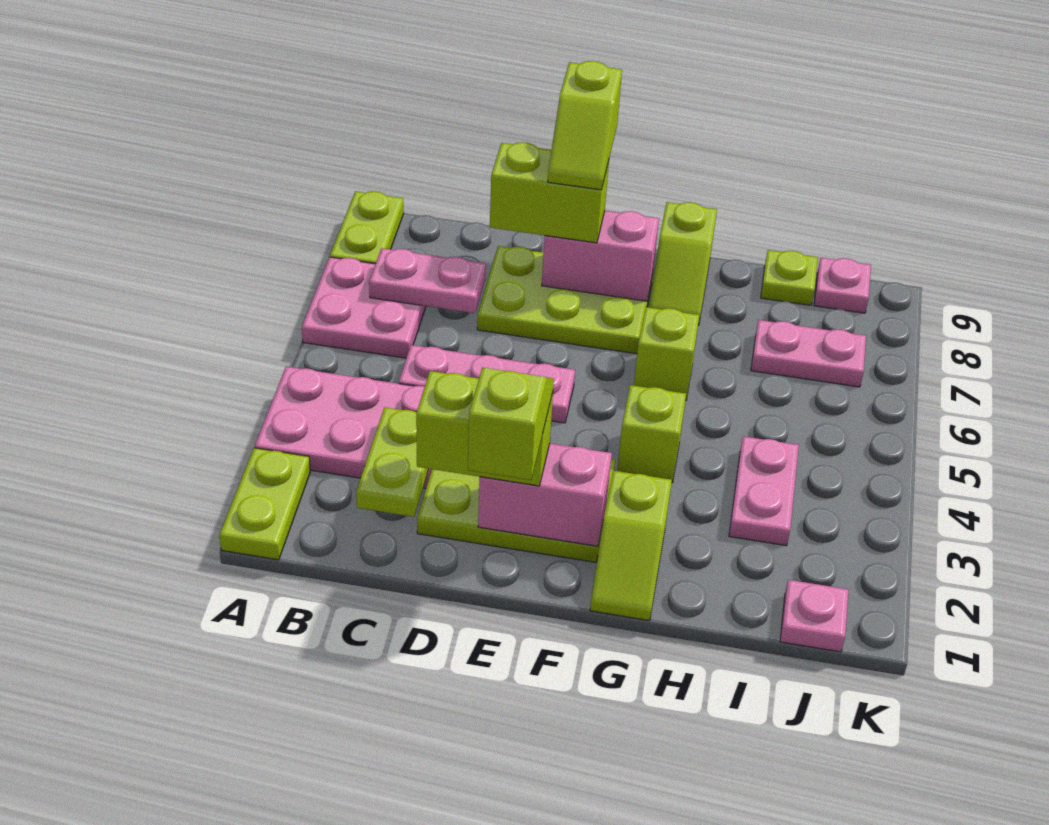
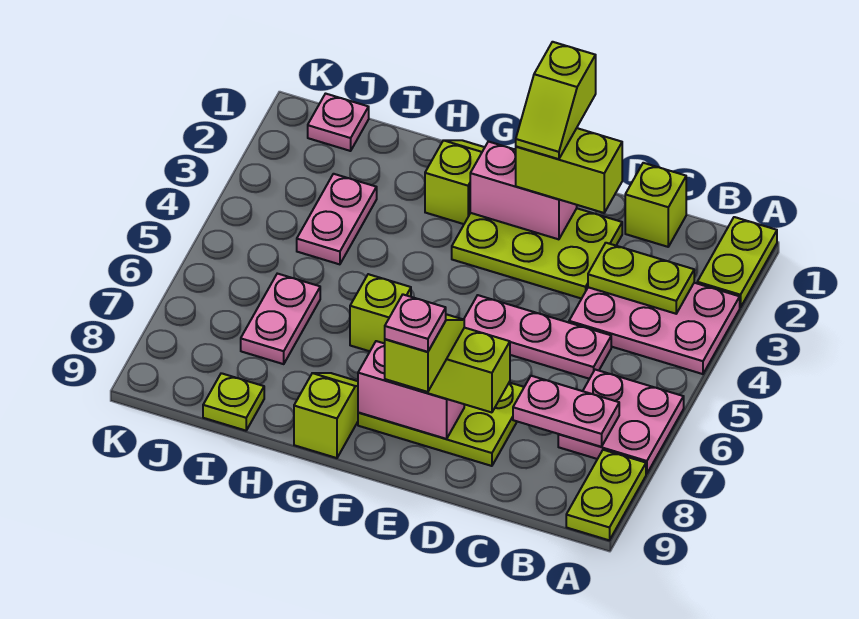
lime 1x2 plate [356,407,429,517] -> lime 1x2 plate turned to [588,243,694,314]
lime 1x1 brick [617,385,686,483] -> lime 1x1 brick moved to [625,163,686,247]
pink 1x2 plate [751,320,866,387] -> pink 1x2 plate turned to [241,274,320,364]
pink 1x1 plate [814,258,871,313] -> pink 1x1 plate moved to [385,295,446,352]

